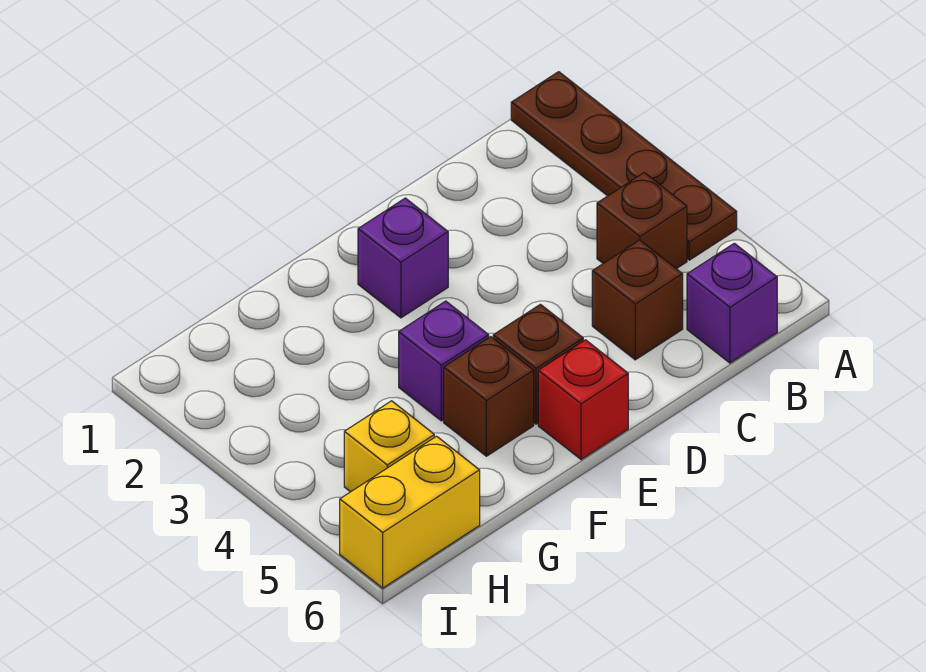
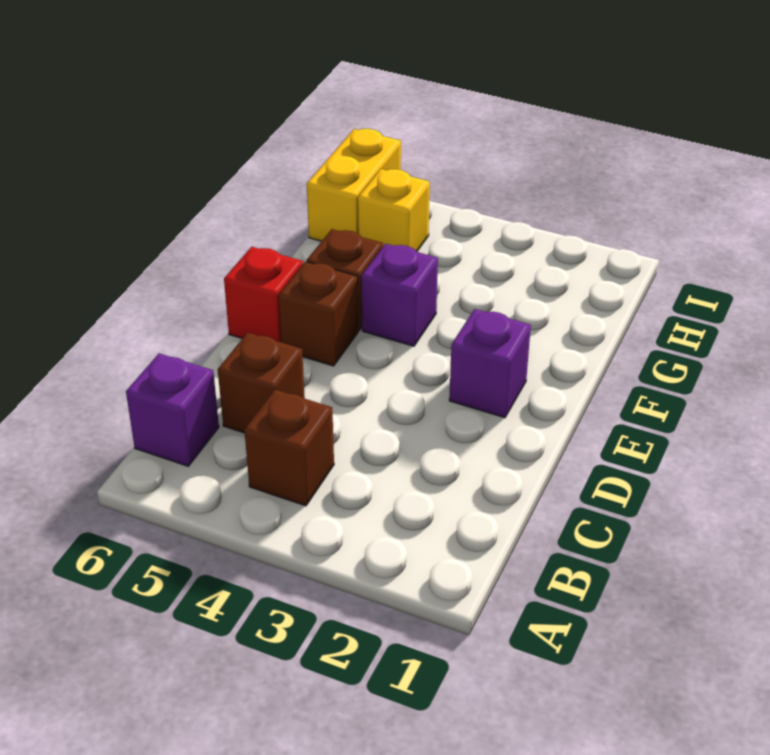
brown 1x4 plate [511,72,737,260] -> none

